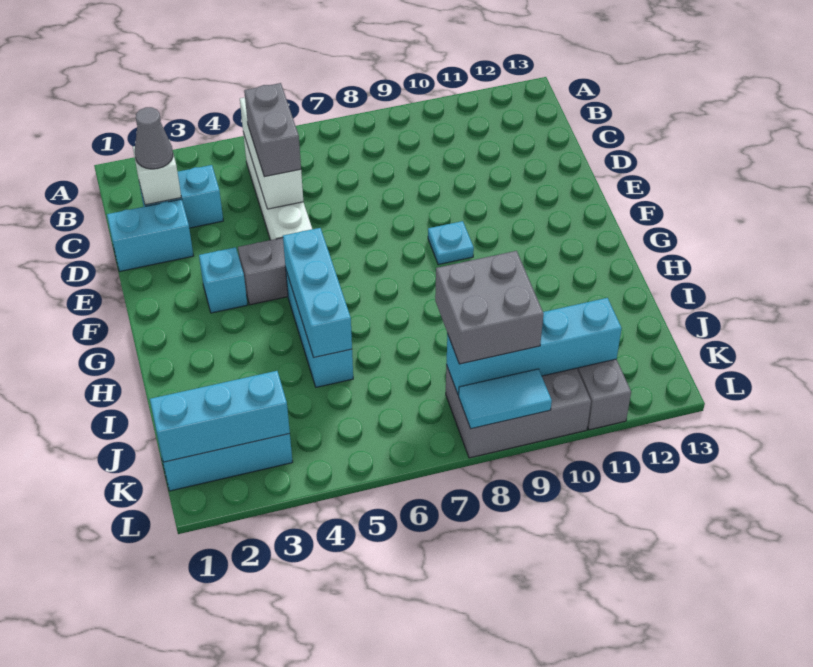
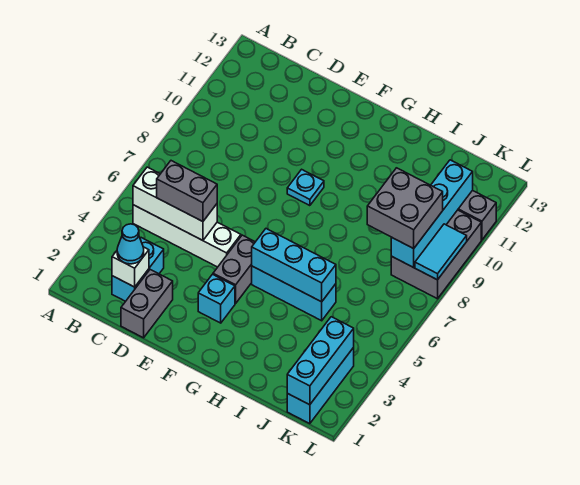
grey 1x1 cone [135,107,173,169] -> cyan 1x1 cone [117,224,144,264]
cyan 1x2 brick [107,199,193,271] -> grey 1x2 brick [121,270,173,338]

